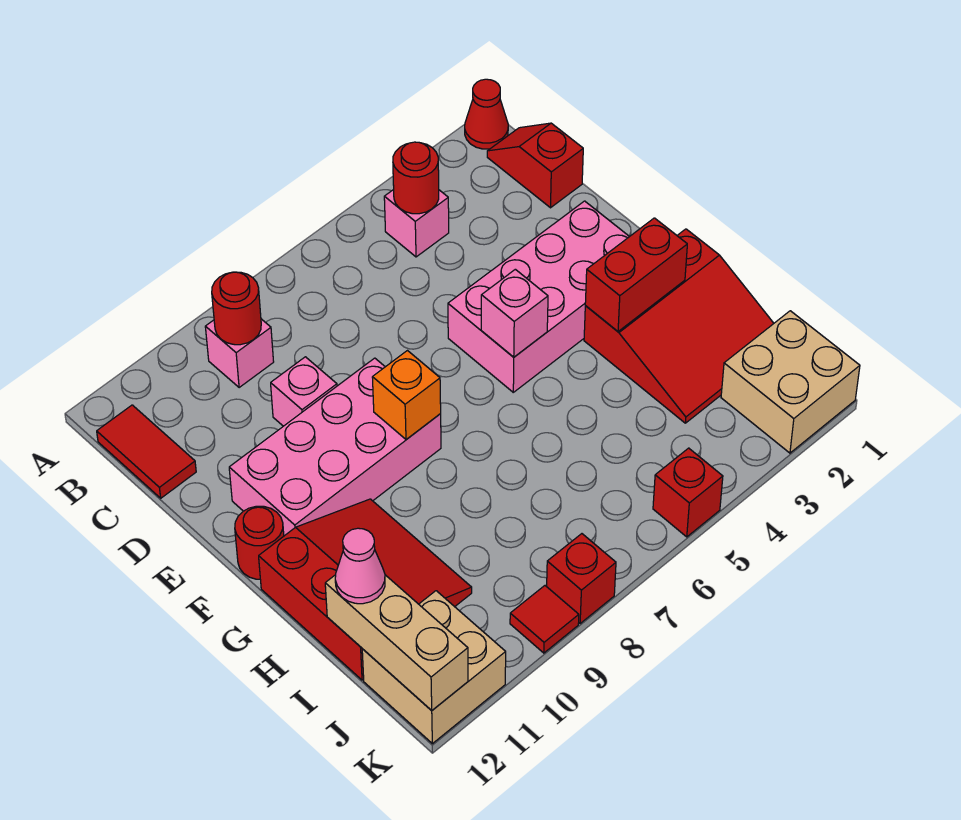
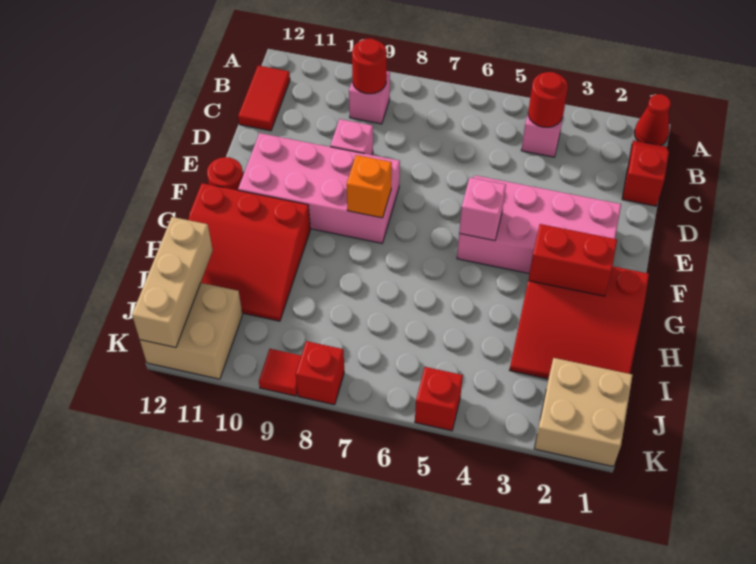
red 3x3 slope [259,499,472,680] -> red 3x3 slope turned to [188,183,310,321]
pink 1x1 cone [335,528,385,604] -> none

